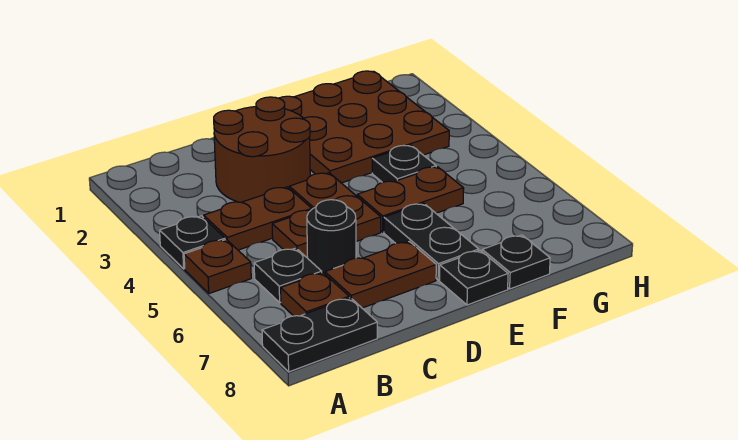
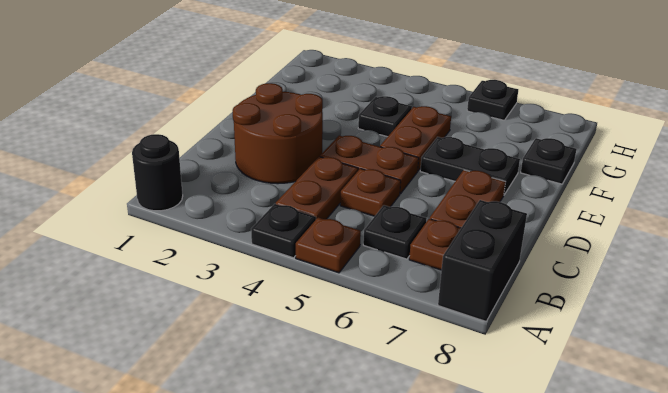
black 1x2 plate [262,298,377,372] -> black 1x2 brick [438,200,527,321]
black 1x1 round brick [307,200,356,274] -> black 1x1 round brick moved to [132,134,183,211]
brown 3x3 plate [279,71,449,183] -> none
black 1x1 plate [439,250,508,305] -> black 1x1 plate moved to [467,80,518,120]

